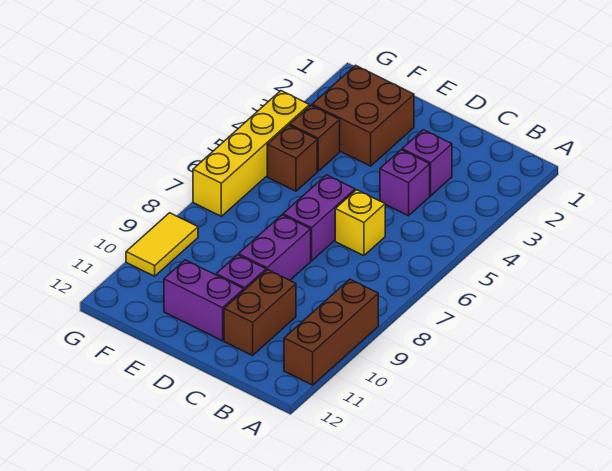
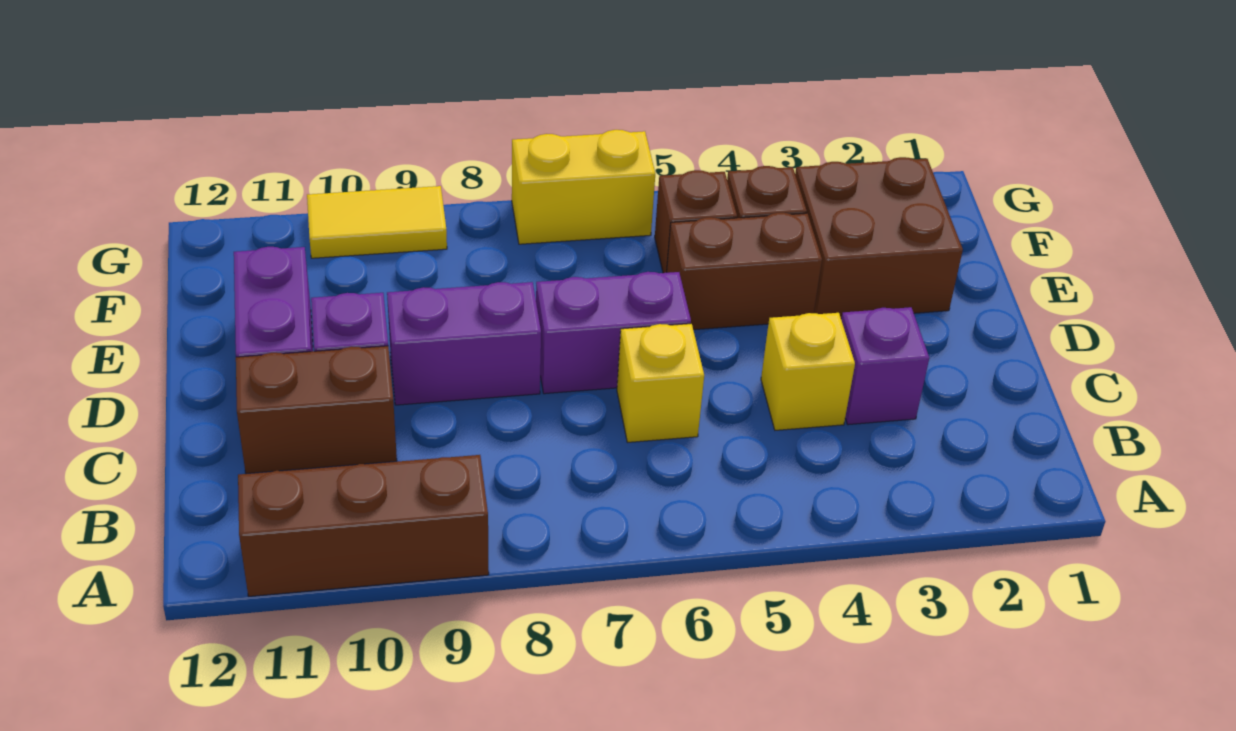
purple 1x1 brick [380,150,430,216] -> yellow 1x1 brick [761,313,855,430]
none -> brown 1x2 brick [667,213,822,330]
yellow 1x4 brick [193,91,310,216] -> yellow 1x2 brick [512,130,655,244]

